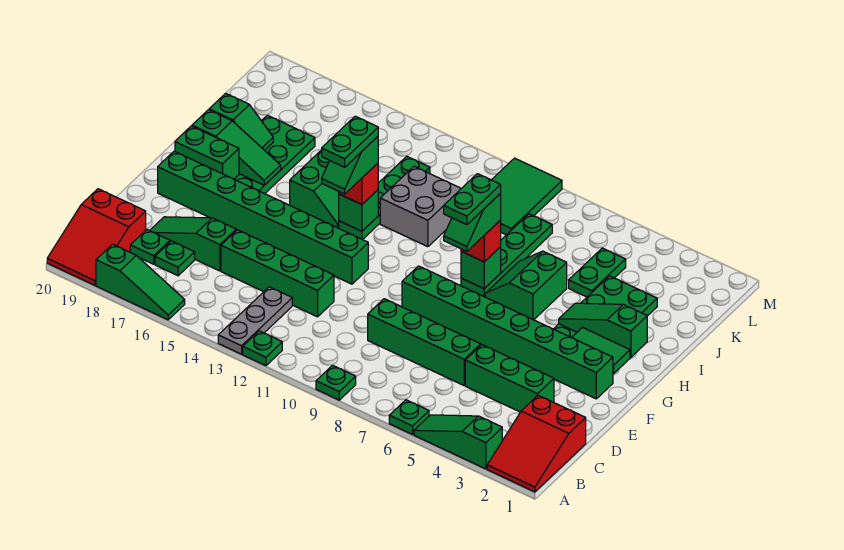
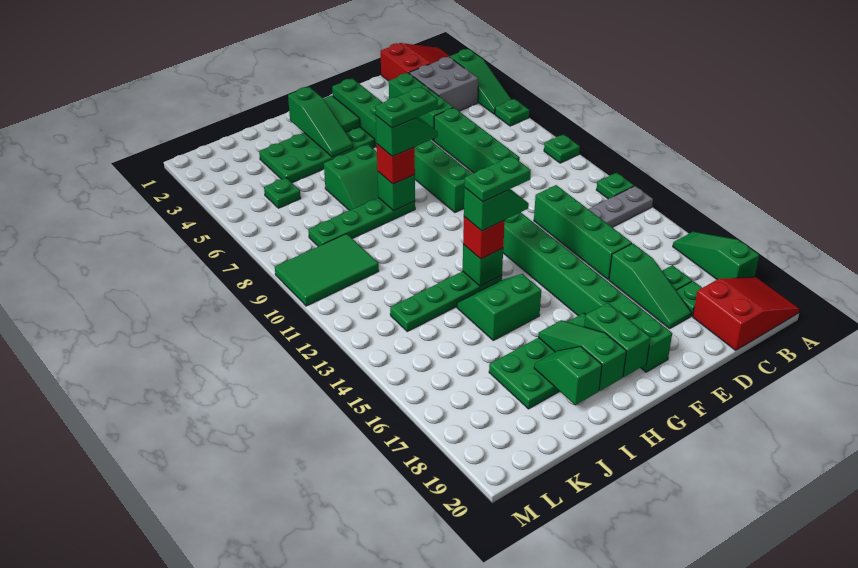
grey 2x2 brick [380,166,461,247] -> grey 2x2 brick moved to [409,57,478,111]
green 1x2 plate [569,248,626,297] -> green 1x1 plate [264,178,301,208]

